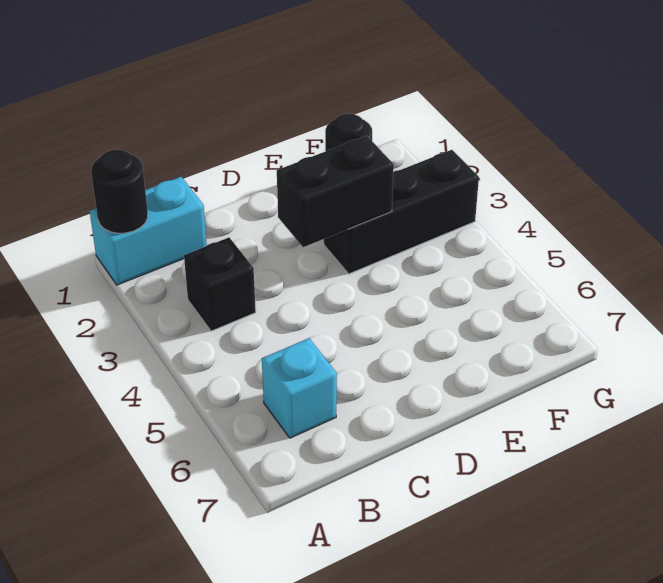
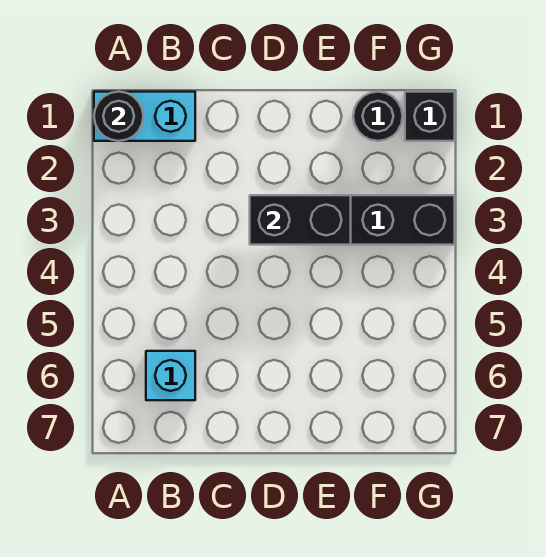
black 1x1 brick [184,238,256,331] -> black 1x1 brick moved to [405,92,455,141]

